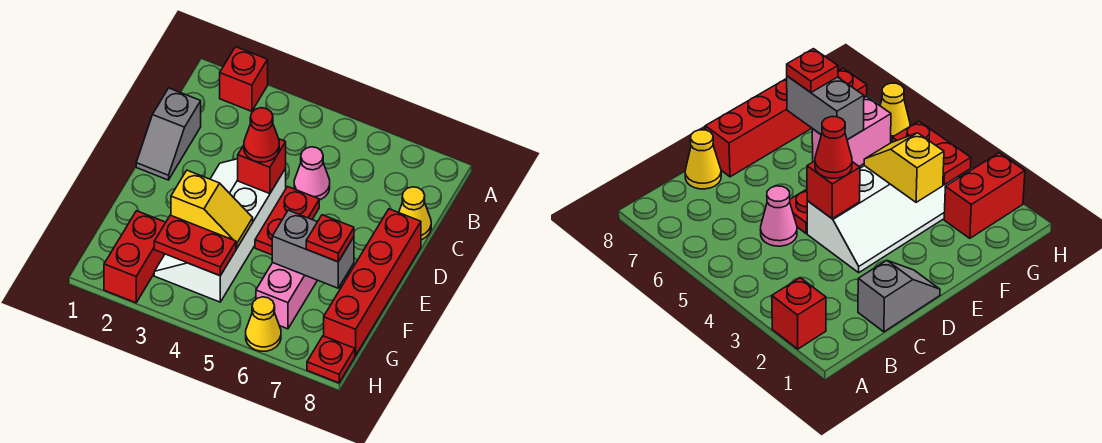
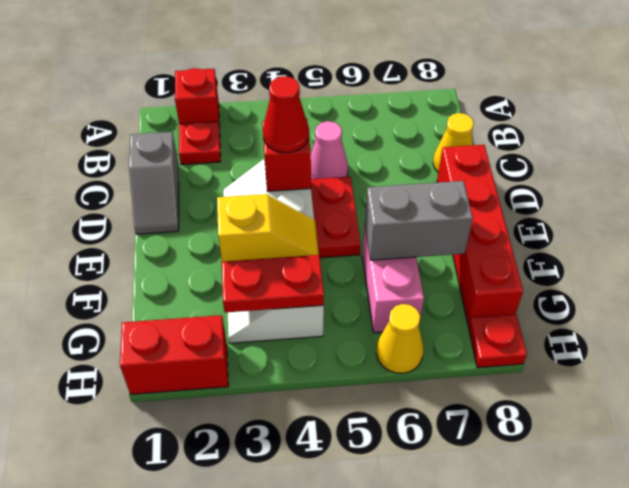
red 1x1 plate [306,215,354,262] -> red 1x1 plate moved to [179,122,221,165]
red 1x2 brick [104,211,166,303] -> red 1x2 brick turned to [120,315,228,394]

